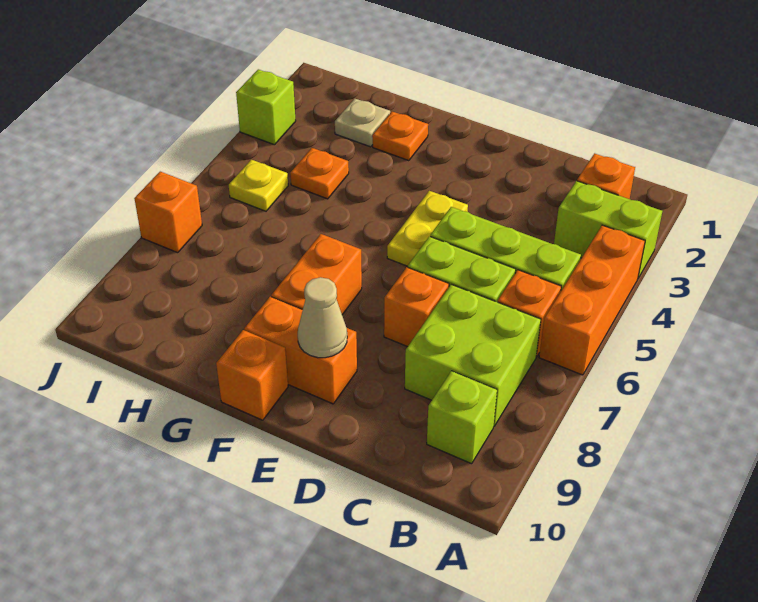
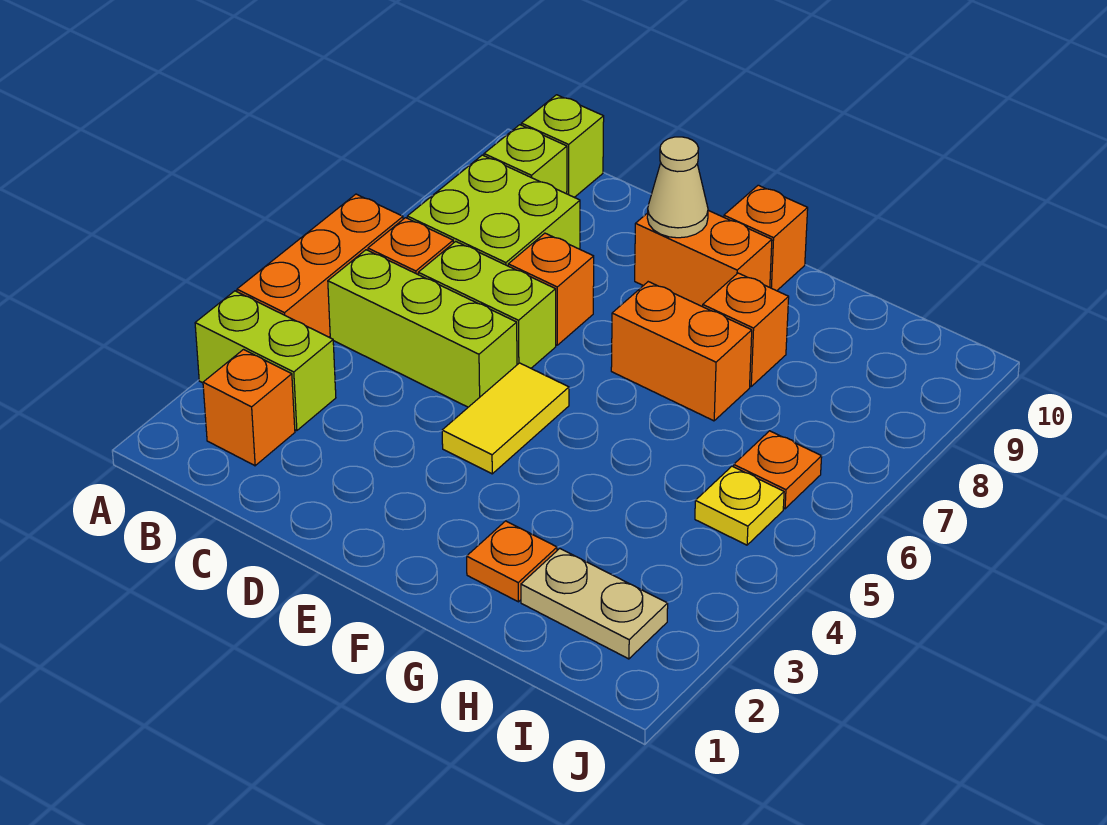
yellow 1x2 plate [387,191,468,266] -> yellow 1x2 tile [442,363,569,474]
orange 1x2 brick [271,234,362,315] -> orange 1x2 brick turned to [611,282,752,421]
tan 1x1 plate [335,99,390,147] -> tan 1x2 plate [521,549,668,659]
orange 1x1 plate [290,148,349,199] -> orange 1x1 plate moved to [734,431,822,509]
lime 1x1 brick [236,69,296,145] -> lime 1x1 brick moved to [522,95,604,197]
orange 1x1 brick [134,172,202,253] -> orange 1x1 brick moved to [703,273,789,386]

